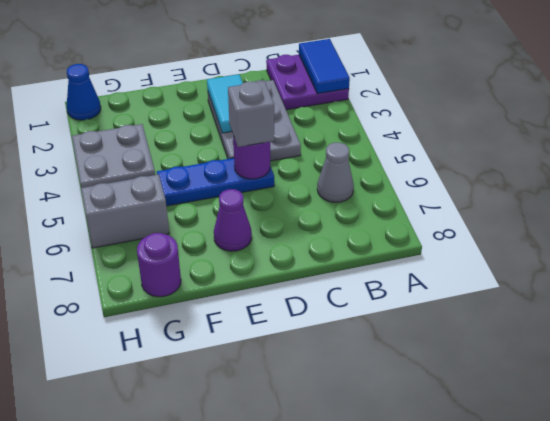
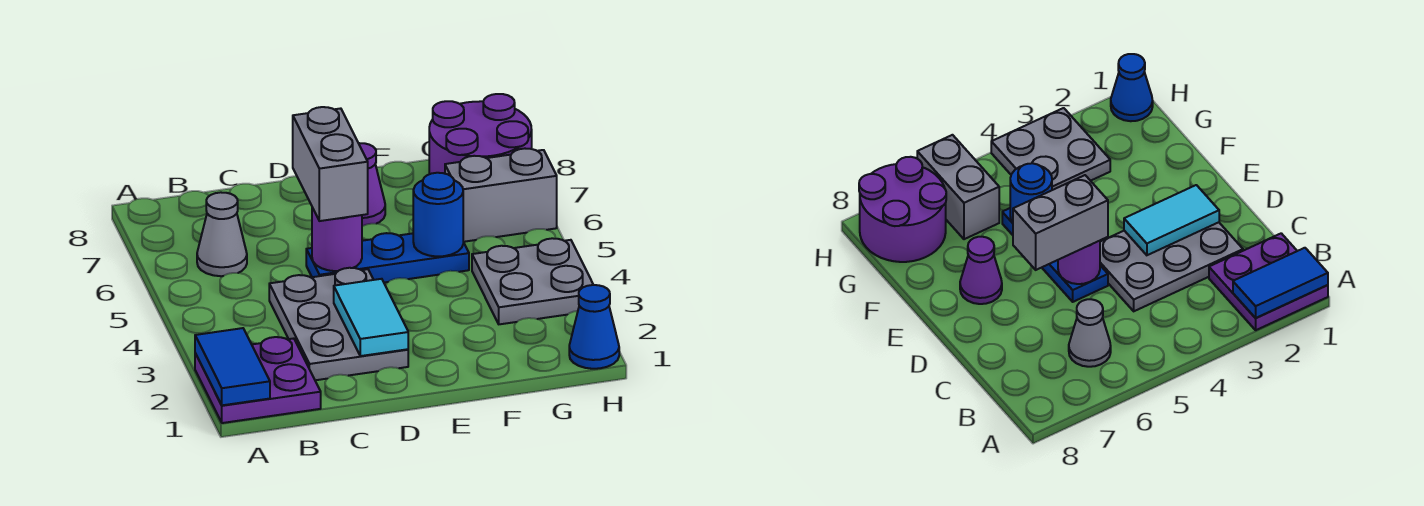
grey 1x1 brick [228,81,274,147] -> grey 1x2 brick [293,107,368,221]
none -> blue 1x1 round brick [413,173,463,257]
purple 1x1 round brick [137,233,181,297] -> purple 2x2 round brick [429,94,532,174]

